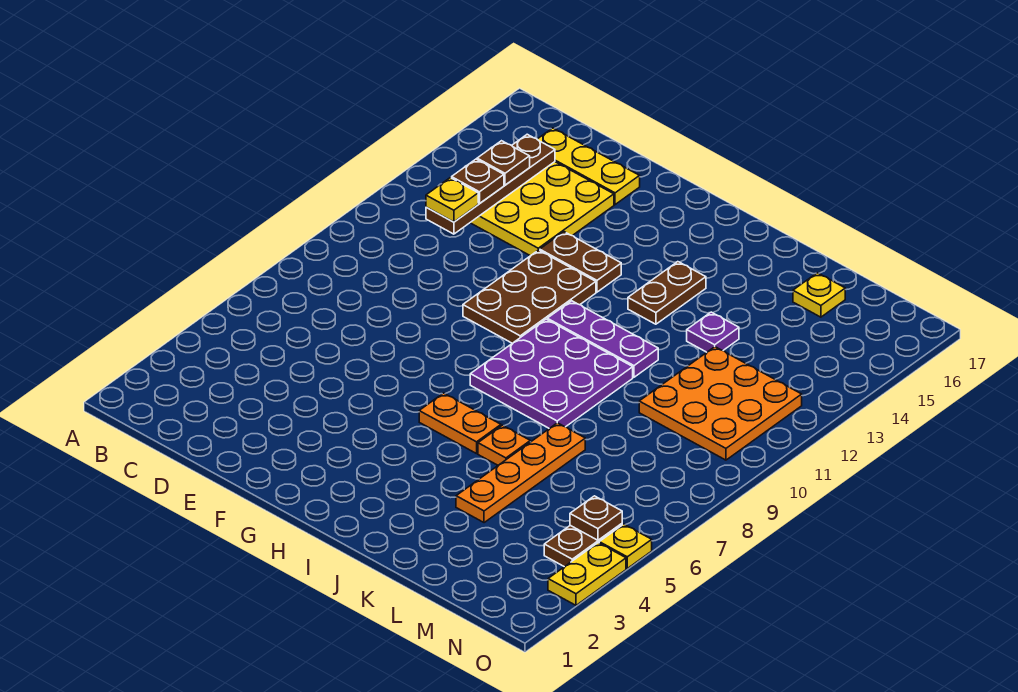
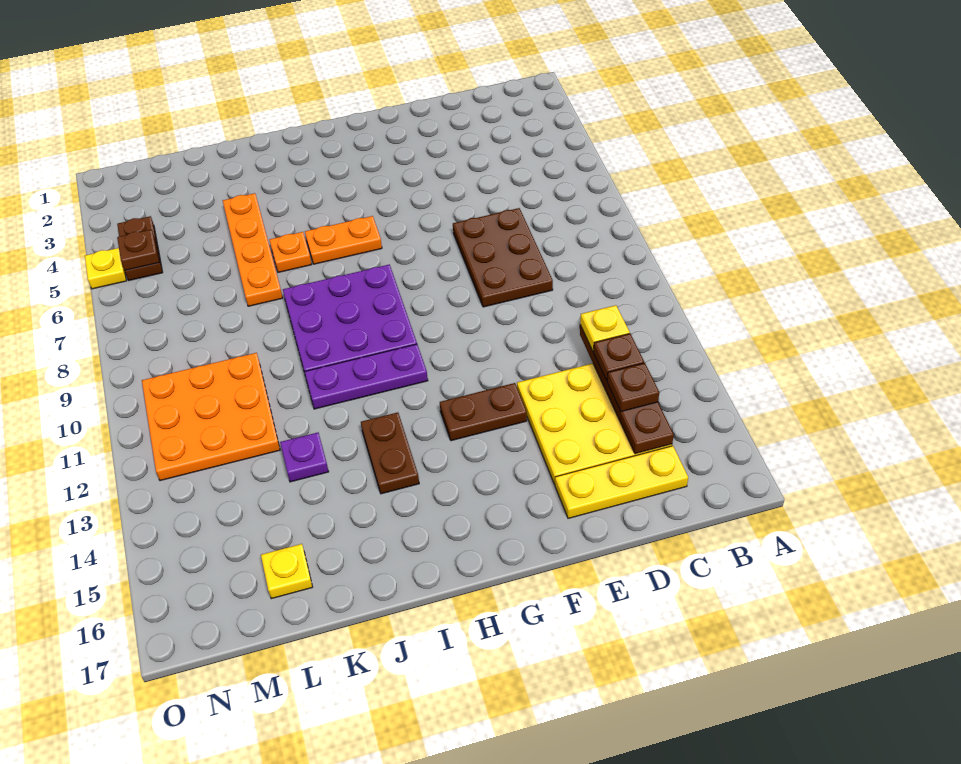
brown 2x3 plate [463,250,596,343] -> brown 2x3 plate moved to [453,208,553,307]
yellow 1x2 plate [548,543,626,605] -> none

